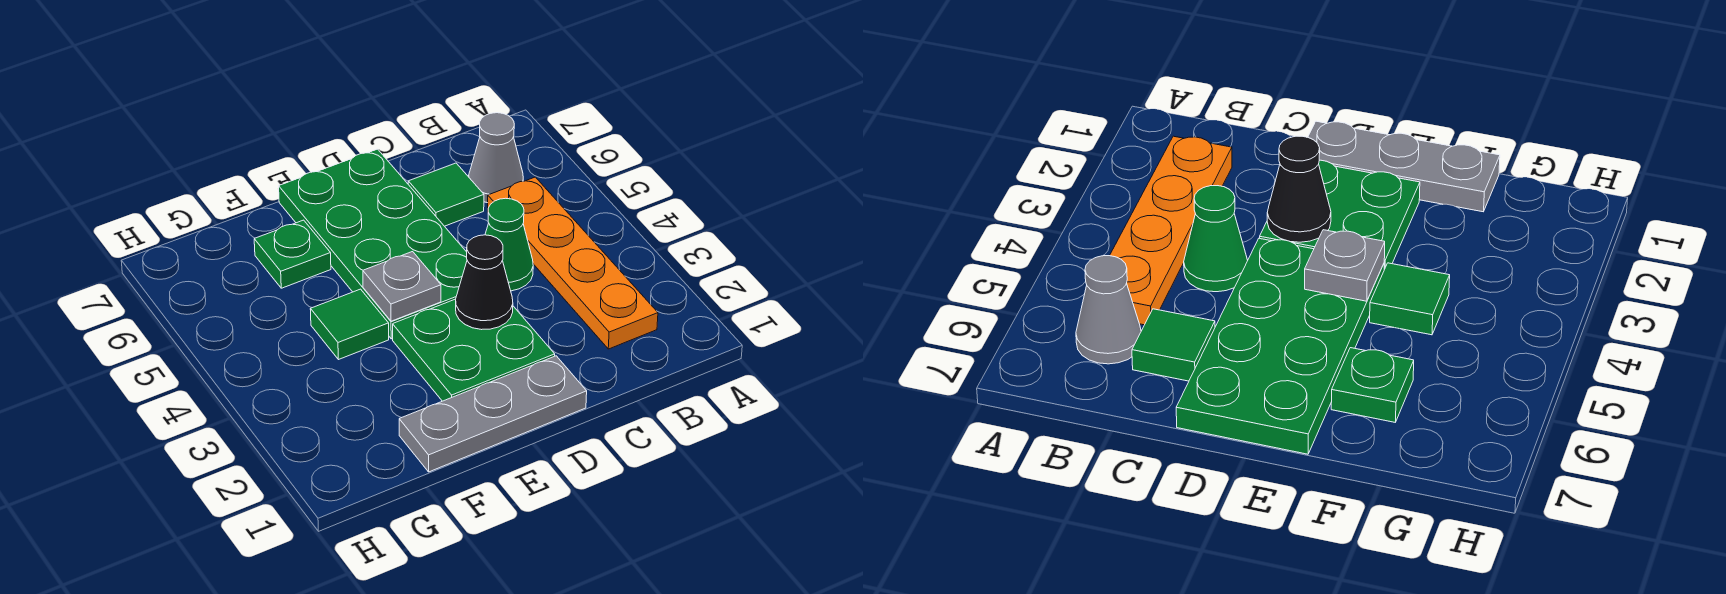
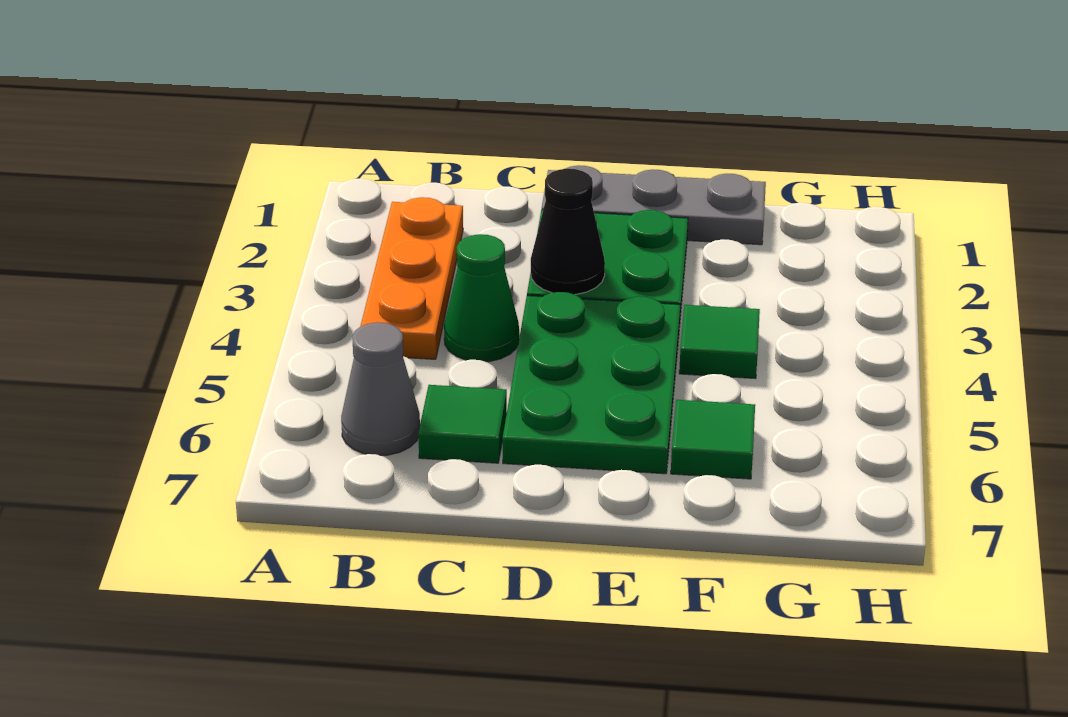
orange 1x4 plate [488,177,658,349] -> orange 1x3 plate [360,197,463,359]
green 2x4 plate [279,149,467,339] -> green 2x3 plate [502,292,680,474]
grey 1x1 plate [363,252,441,321] -> none
green 1x1 plate [254,220,331,288] -> green 1x1 tile [671,400,755,479]

